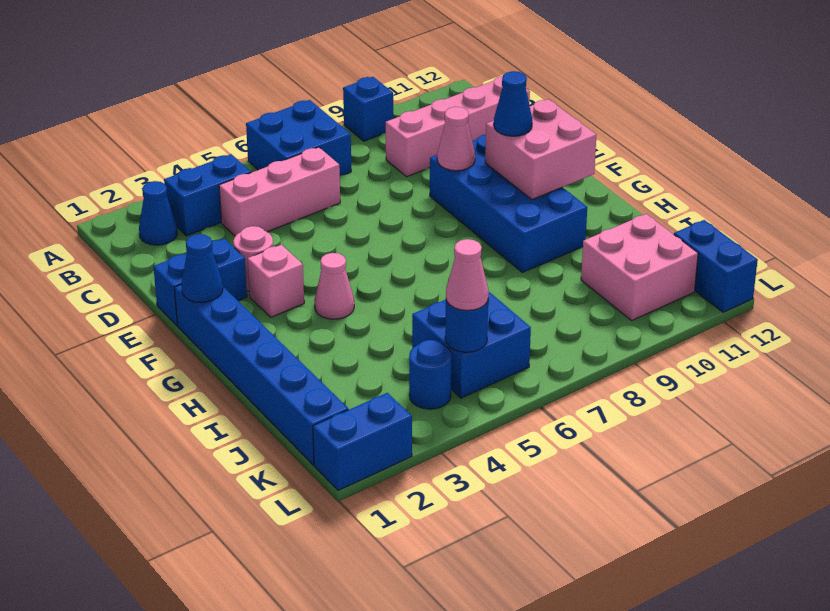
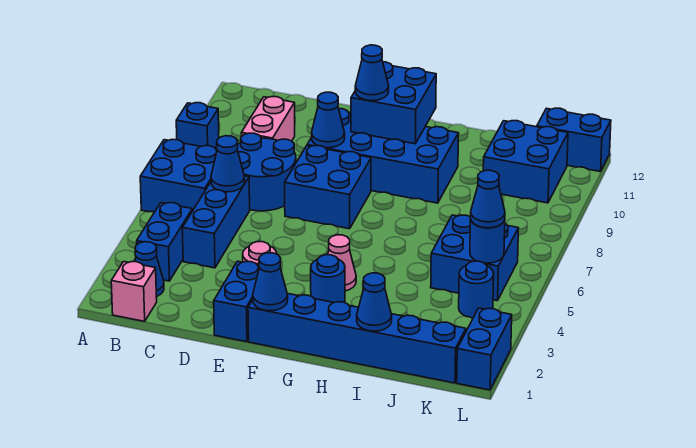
pink 1x3 brick [219,147,340,236] -> blue 1x3 brick [182,176,250,268]
none -> blue 1x1 cone [211,136,245,192]
none -> blue 2x2 round brick [237,133,296,211]
pink 1x4 brick [386,76,530,177] -> pink 1x2 brick [241,97,295,141]
none -> blue 2x2 brick [285,145,371,229]
pink 1x1 cone [437,107,475,171] -> blue 1x1 cone [311,92,345,148]
pink 1x1 brick [248,245,304,317] -> pink 1x1 brick moved to [111,261,157,321]
pink 2x2 brick [485,99,596,200] -> blue 2x2 brick [351,62,436,144]
none -> blue 1x1 round brick [311,254,345,303]
none -> blue 1x1 cone [357,273,392,331]
pink 2x2 brick [581,214,698,321] -> blue 2x2 brick [483,121,568,203]
pink 1x1 cone [446,239,489,311] -> blue 1x1 cone [471,170,505,228]

